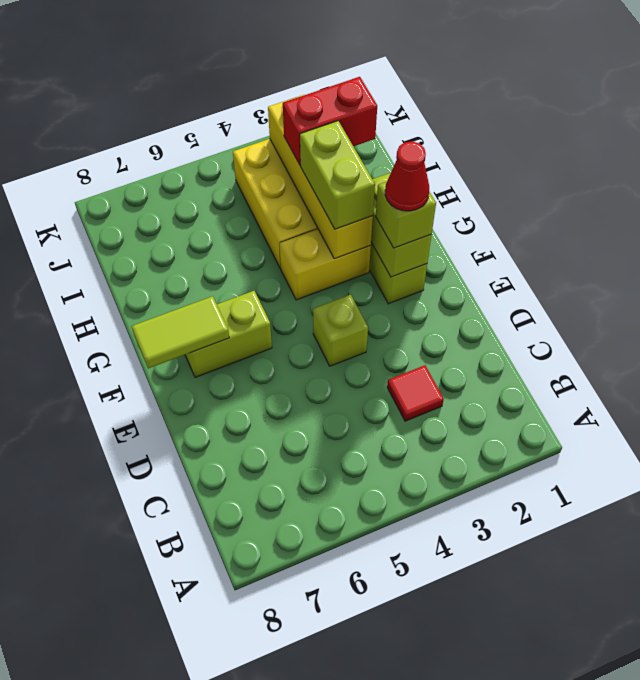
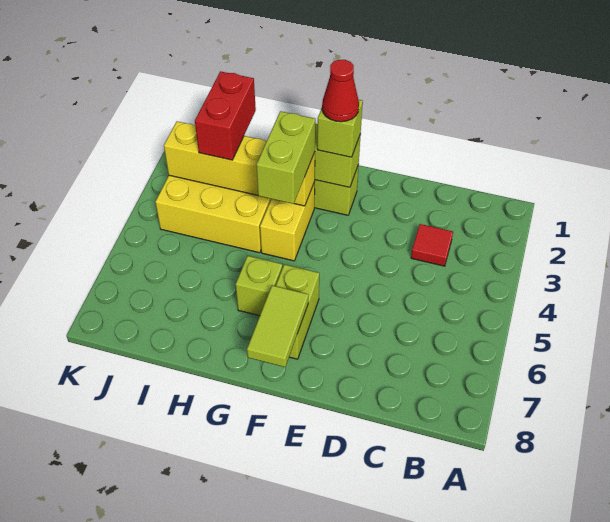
lime 1x1 brick [313,295,368,366] -> lime 1x1 brick moved to [236,256,282,316]
lime 1x2 brick [300,121,375,229] -> lime 1x2 brick turned to [256,111,315,204]

